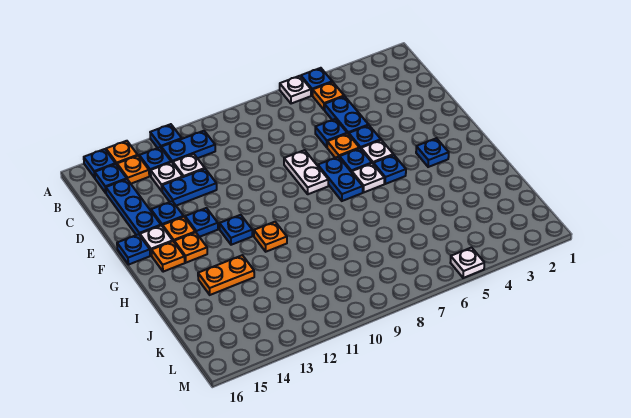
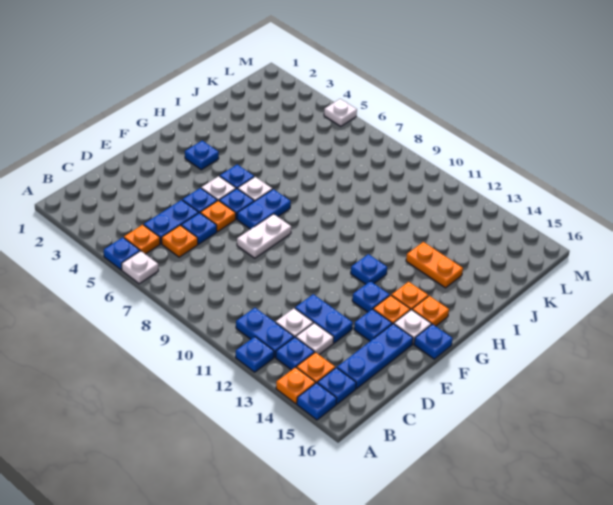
orange 1x1 plate [254,222,287,252] -> orange 1x1 plate moved to [162,225,198,257]

